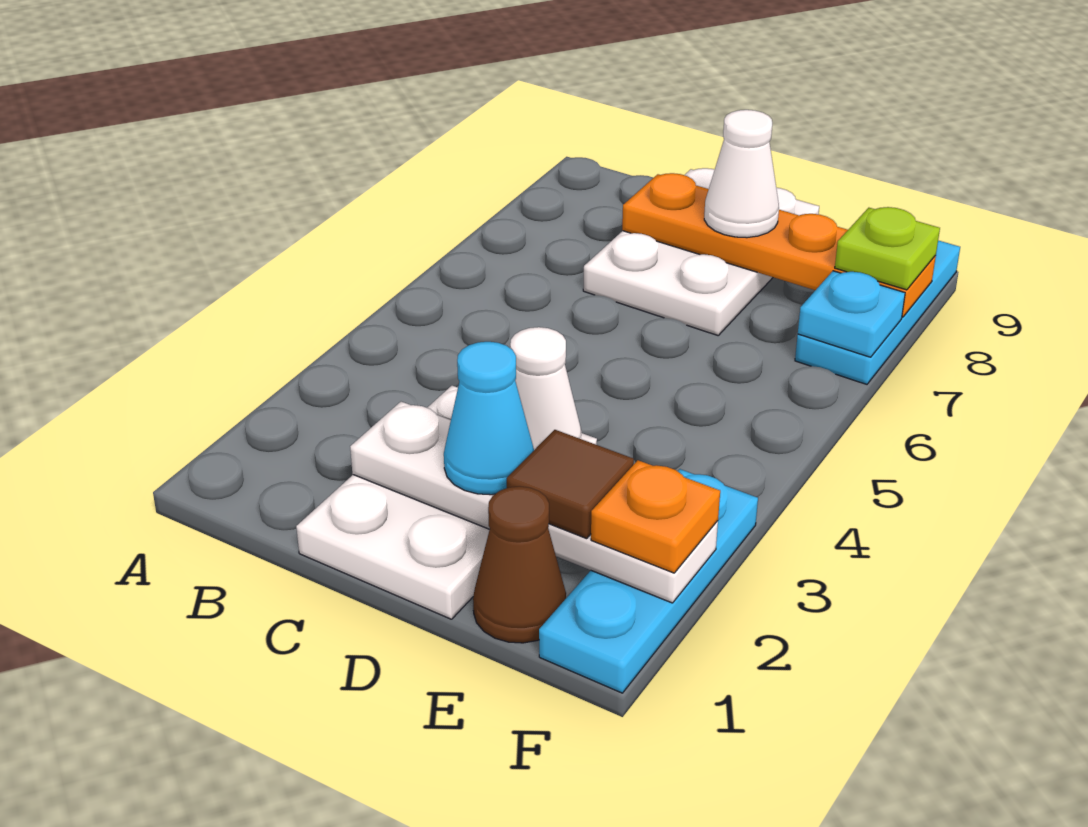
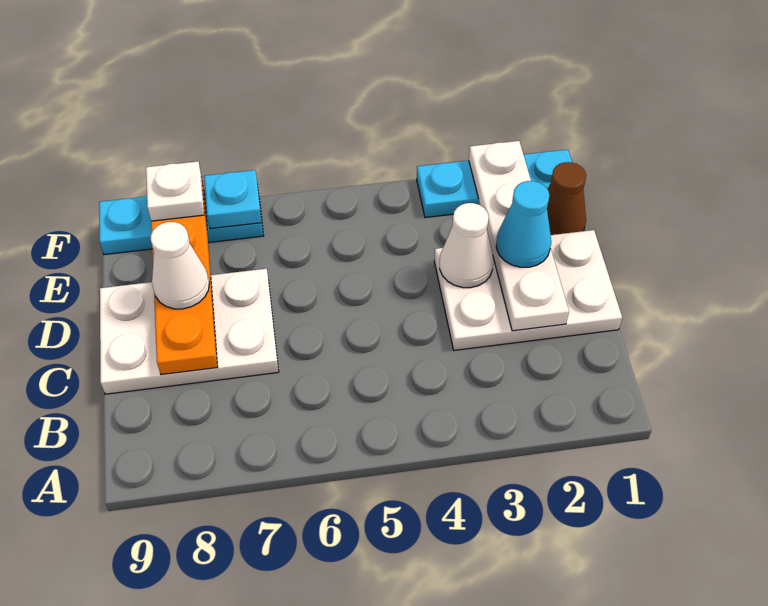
brown 1x1 tile [507,430,634,539] -> none
orange 1x1 plate [591,460,720,573] -> none
lime 1x1 plate [835,207,940,290] -> white 1x1 plate [146,161,204,221]

